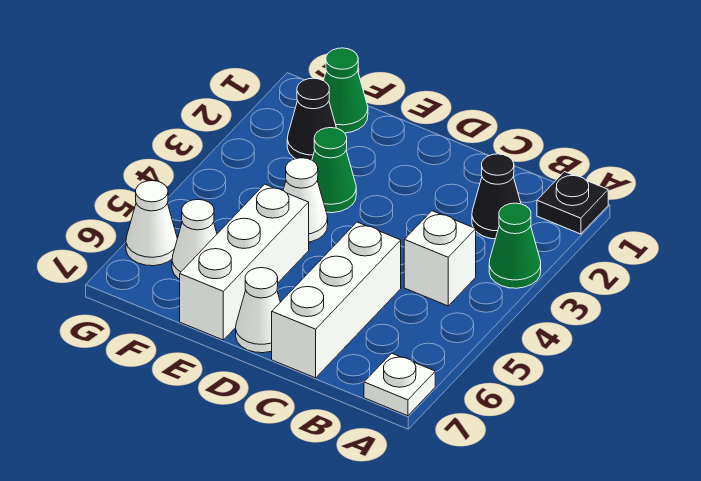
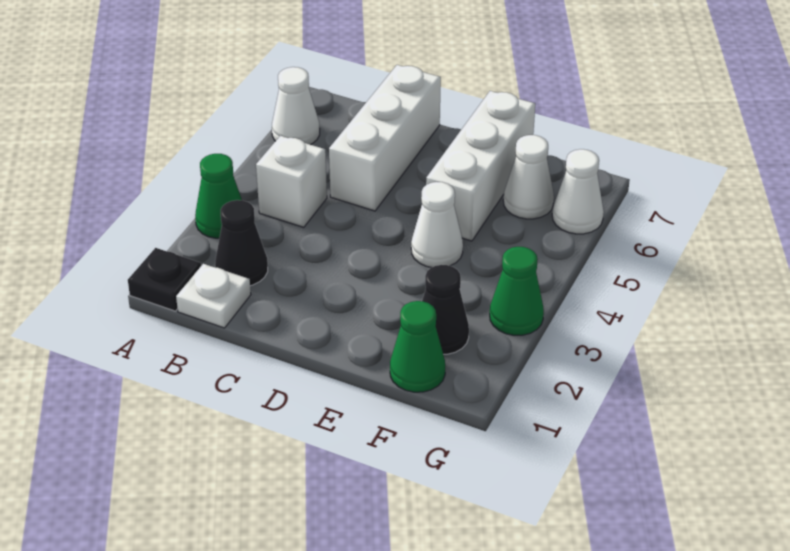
white 1x1 plate [364,353,435,416] -> white 1x1 plate moved to [176,264,251,328]
white 1x1 cone [236,268,280,353] -> white 1x1 cone moved to [272,67,320,145]
green 1x1 cone [312,128,356,213] -> green 1x1 cone moved to [490,247,544,336]

